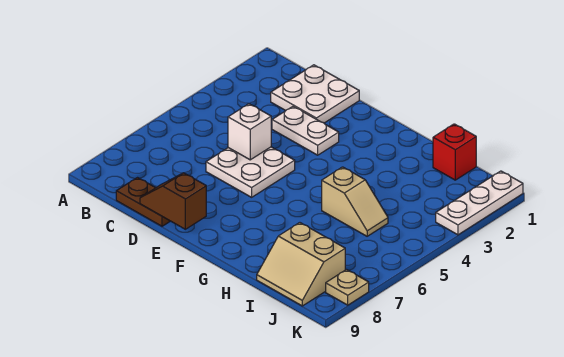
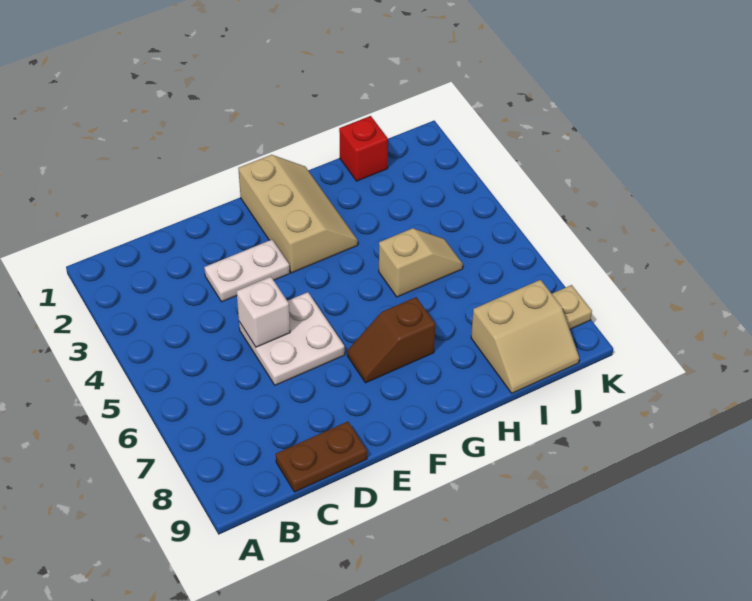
white 2x2 plate [271,65,359,123] -> none
brown 1x2 slope [140,173,206,229] -> brown 1x2 slope moved to [347,297,435,383]
none -> tan 2x3 slope [238,155,358,273]
white 1x3 plate [436,171,523,235] -> none

